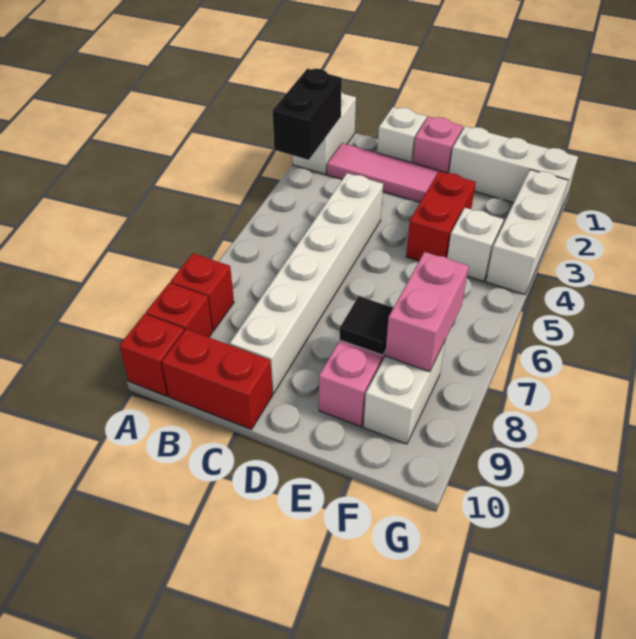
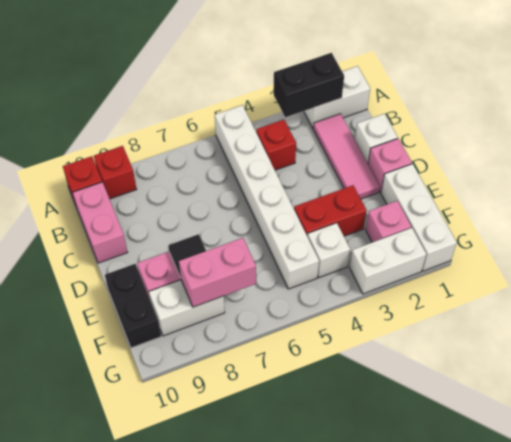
red 1x1 brick [171,253,234,331] -> red 1x1 brick moved to [256,120,296,170]
red 1x2 brick [162,329,273,430] -> pink 1x2 brick [73,182,128,263]
white 1x6 brick [230,173,383,394] -> white 1x6 brick turned to [215,105,319,289]
none -> black 1x2 brick [105,264,161,348]
none -> pink 1x1 brick [366,201,411,242]
white 1x3 brick [486,170,568,294] -> white 1x2 brick [350,228,426,294]

